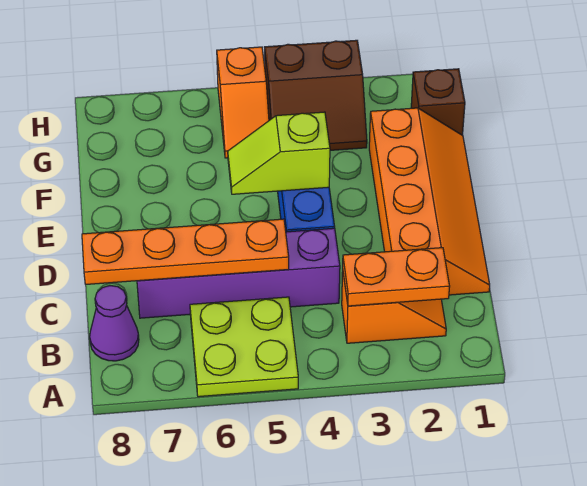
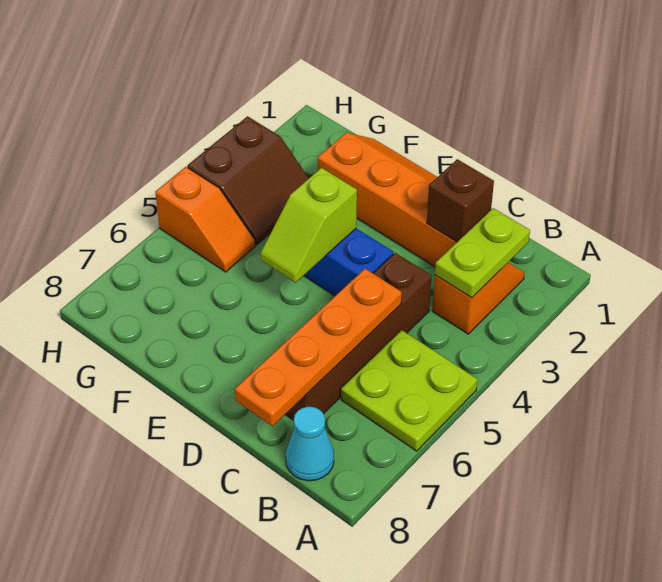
orange 1x2 plate [343,248,450,306] -> lime 1x2 plate [435,208,530,298]
purple 1x1 cone [90,286,139,361] -> cyan 1x1 cone [286,407,334,481]
purple 1x4 brick [137,228,340,318] -> brown 1x4 brick [285,253,431,420]
brown 1x1 brick [411,69,465,135] -> brown 1x1 brick moved to [427,159,494,242]

